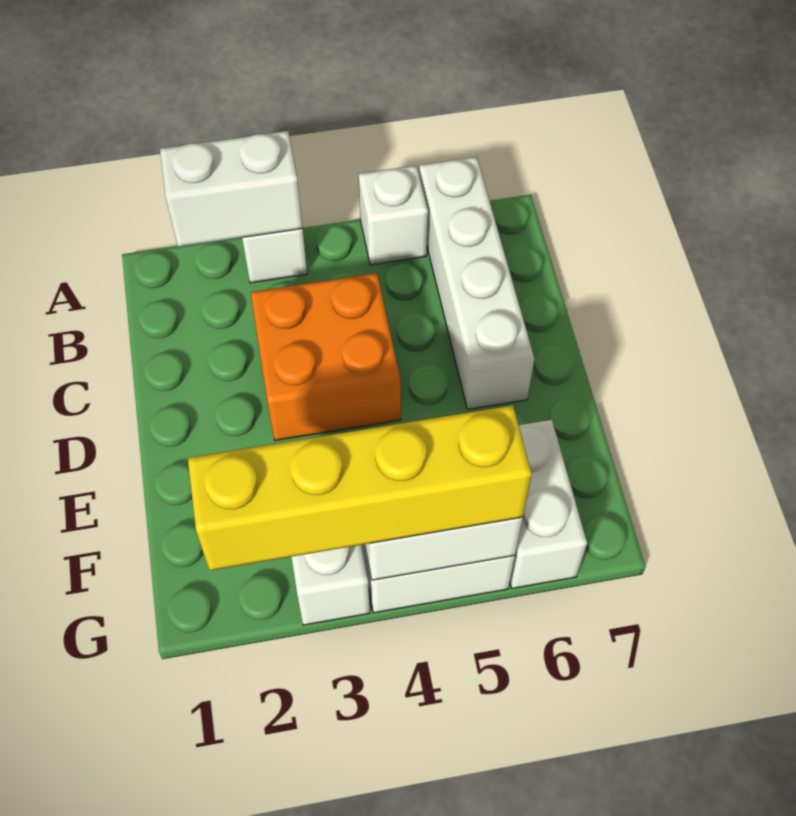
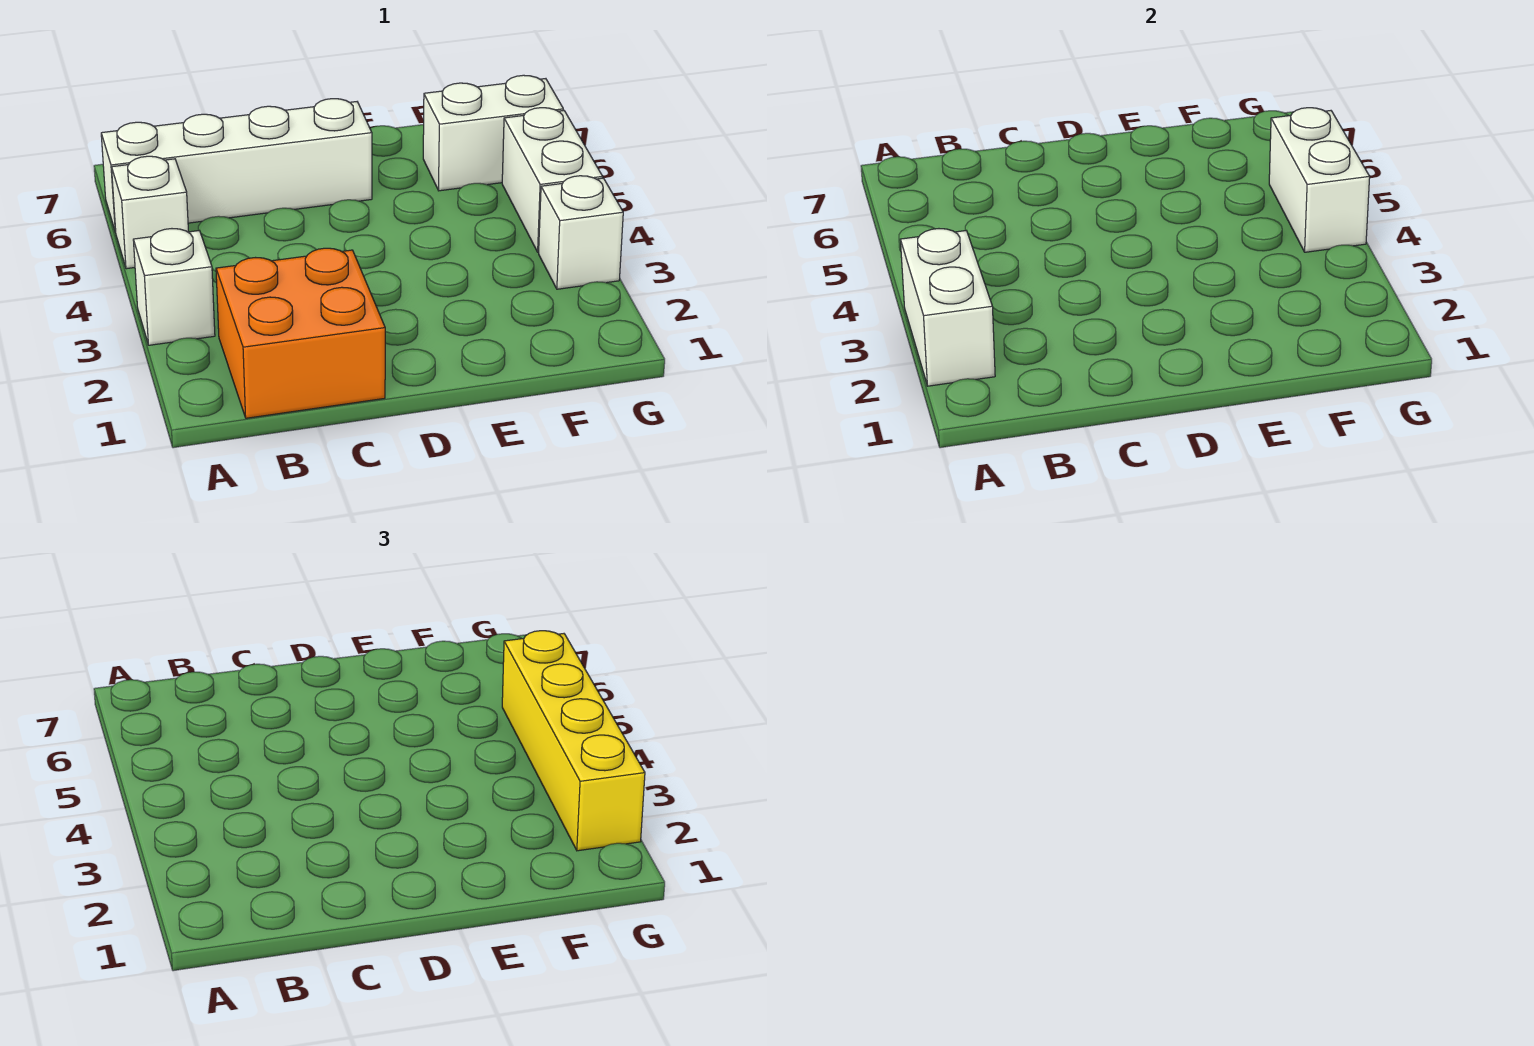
orange 2x2 brick [251,273,401,441] -> orange 2x2 brick moved to [216,248,385,418]

